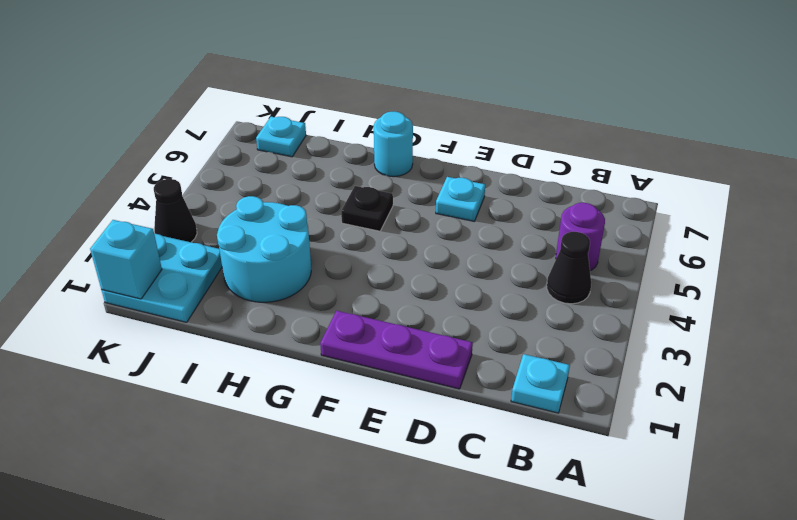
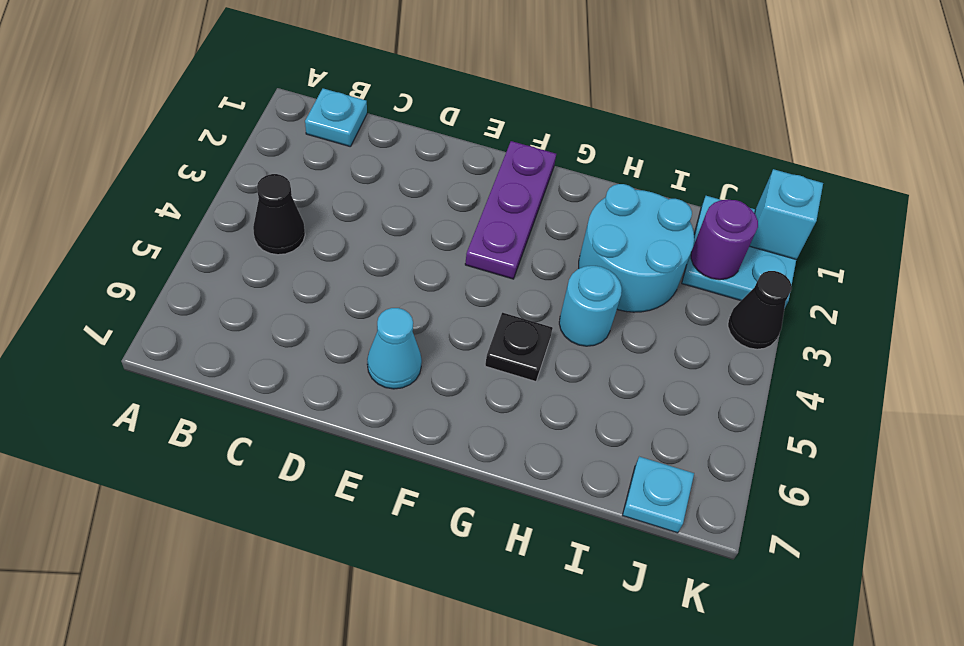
purple 1x1 round brick [556,203,605,271] -> purple 1x1 round brick moved to [691,200,758,280]
purple 1x3 plate [320,311,473,389] -> purple 1x3 plate turned to [465,141,556,279]
cyan 1x1 plate [436,177,485,221] -> cyan 1x1 cone [367,308,422,389]
cyan 1x1 round brick [374,111,413,177] -> cyan 1x1 round brick moved to [559,266,622,346]

